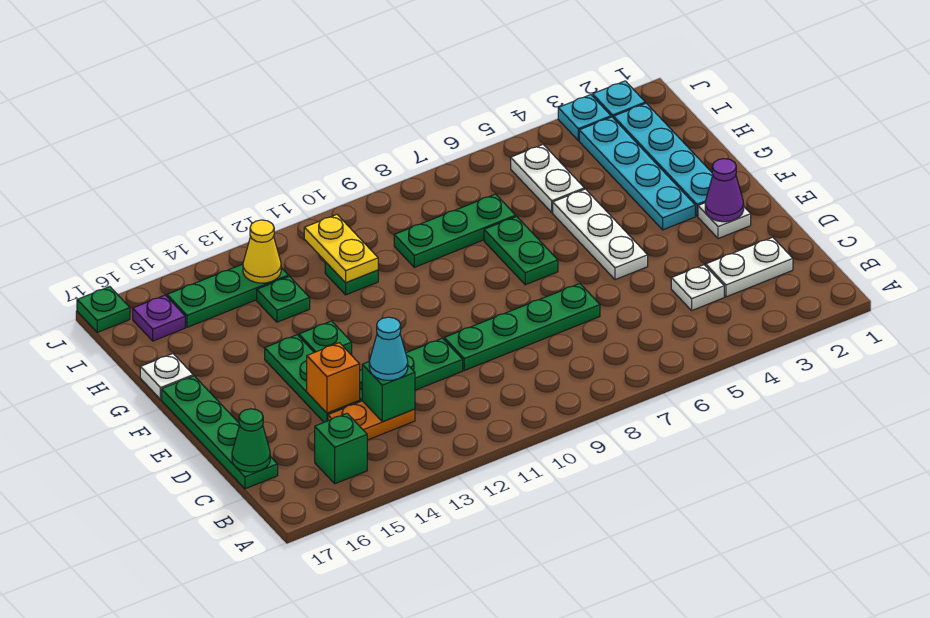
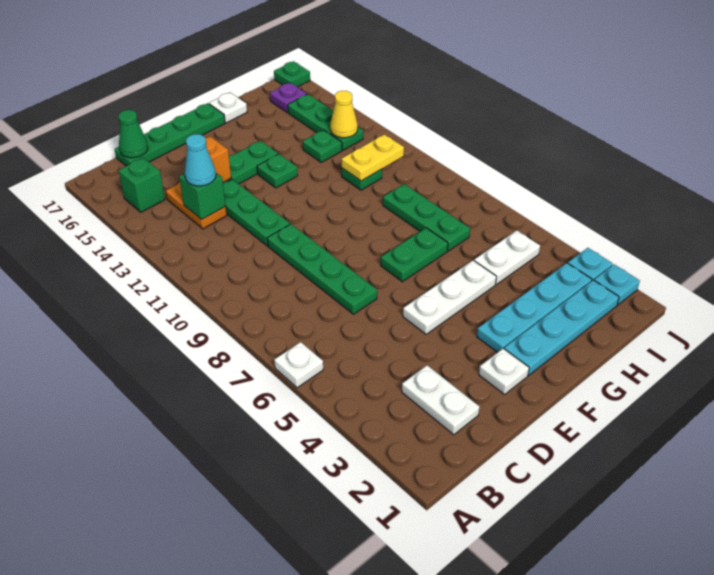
white 1x1 plate [671,265,724,310] -> white 1x1 plate moved to [274,342,323,388]
purple 1x1 cone [705,159,744,222] -> none

